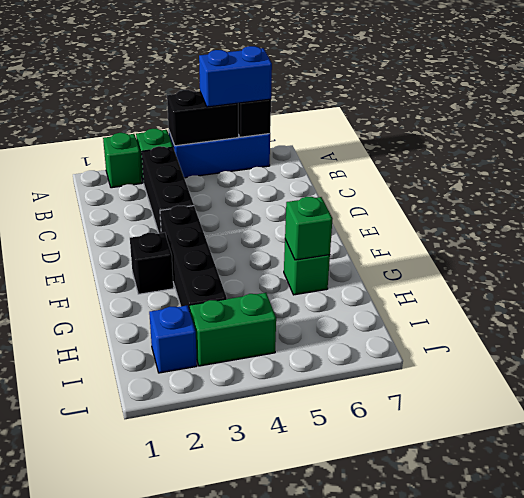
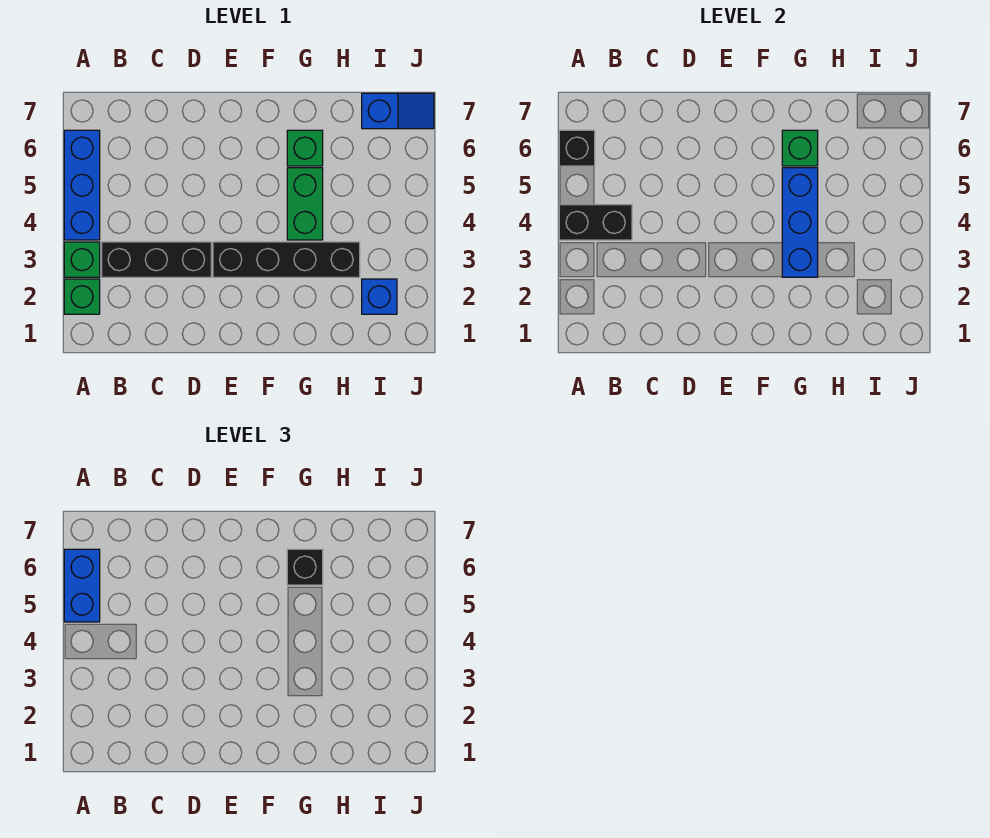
black 1x2 brick [167,90,238,146] -> black 1x2 brick turned to [559,205,632,240]
black 1x1 brick [130,233,173,294] -> black 1x1 brick moved to [287,549,323,585]
none -> blue 1x3 brick [782,168,818,277]
green 1x2 brick [190,293,276,366] -> green 1x2 brick moved to [287,168,323,240]
none -> blue 1x2 slope [362,93,434,129]

